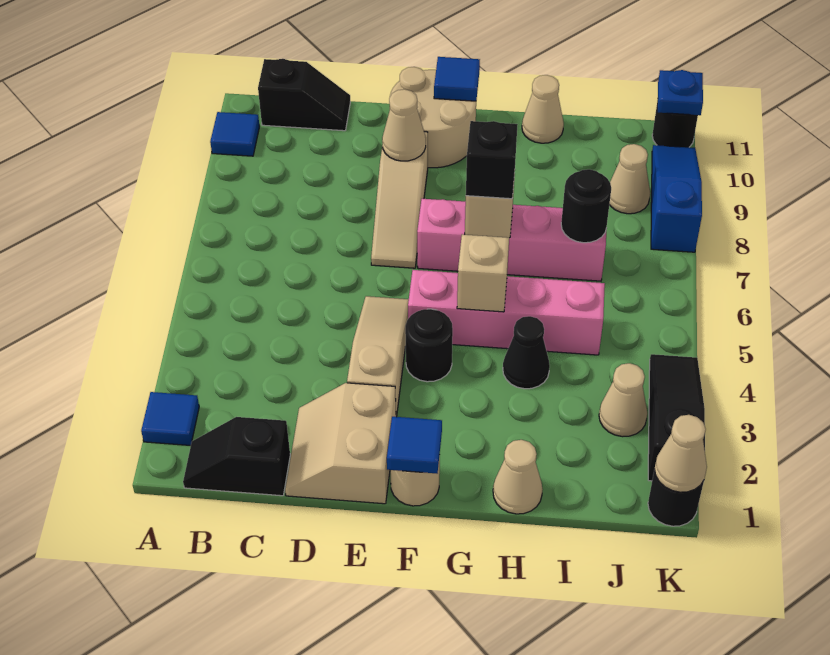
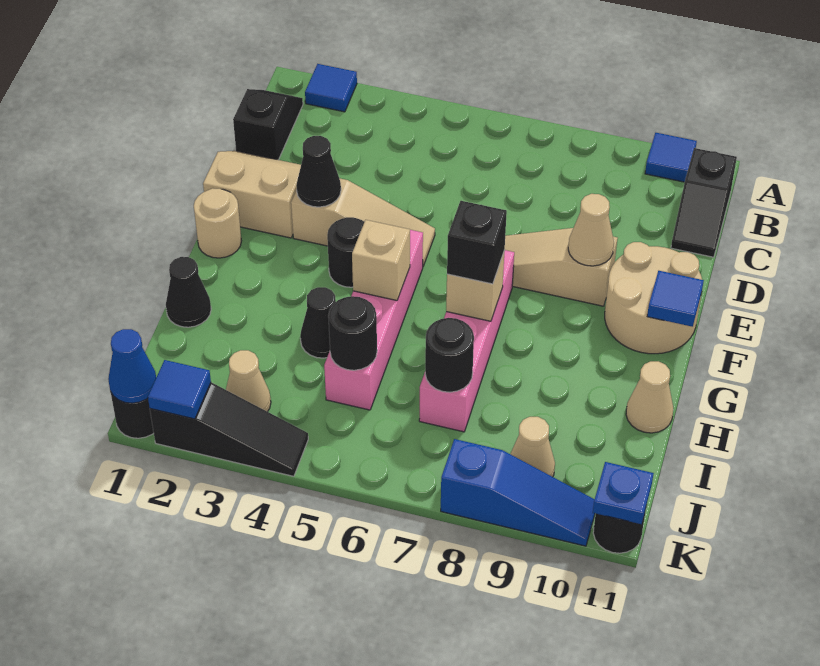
none -> black 1x1 cone [296,136,341,207]
blue 1x1 tile [387,417,442,473] -> blue 1x1 tile moved to [148,360,211,419]
tan 1x1 cone [493,440,543,514] -> black 1x1 cone [166,257,211,327]
none -> black 1x1 round brick [328,296,377,370]
tan 1x1 cone [654,415,707,492] -> blue 1x1 cone [108,329,156,403]

